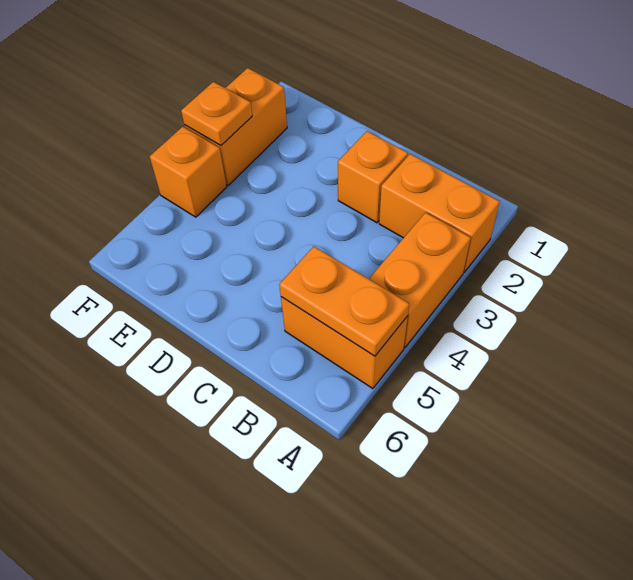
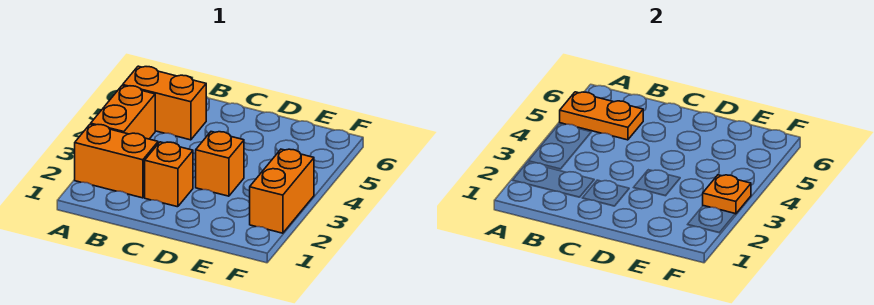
orange 1x1 brick [150,127,227,217] -> orange 1x1 brick moved to [196,132,244,196]

